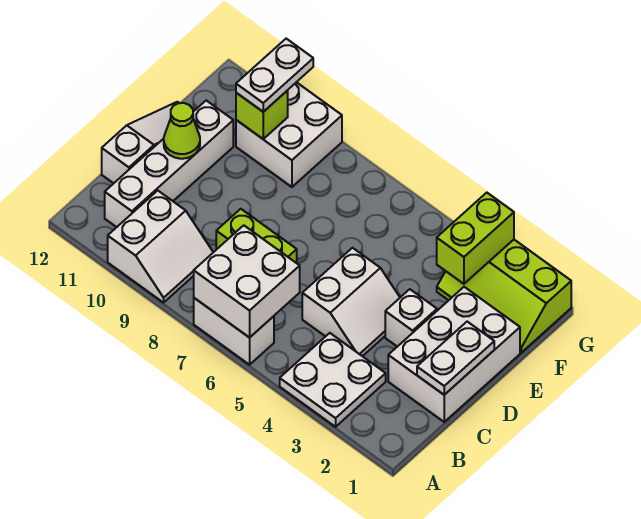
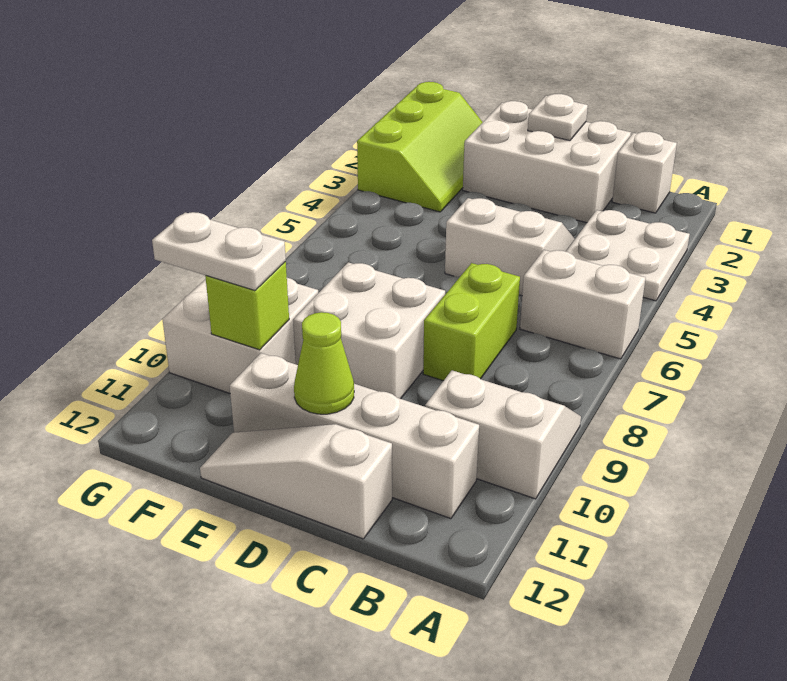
white 1x2 brick [194,298,274,365] -> white 1x2 brick turned to [520,250,645,359]
white 2x2 brick [194,225,300,338] -> white 2x2 brick moved to [293,262,445,399]
white 1x2 plate [417,322,494,395] -> white 1x1 plate [528,94,588,141]
white 1x1 brick [385,289,437,347] -> white 1x1 brick moved to [612,132,677,213]
lime 1x2 brick [437,193,514,284] -> none

